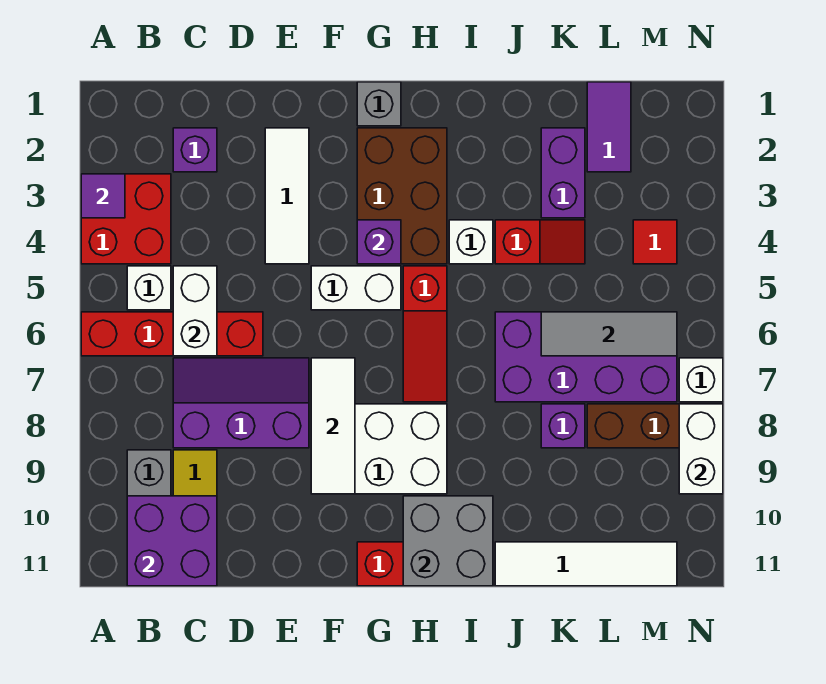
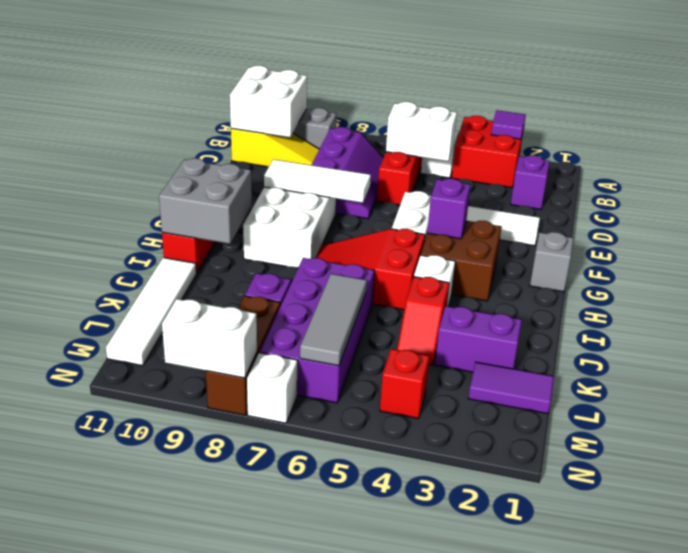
purple 2x2 brick [127,496,217,586] -> white 2x2 brick [230,66,307,137]
brown 2x3 brick [357,128,447,264] -> brown 2x2 brick [421,221,501,301]
red 1x3 slope [403,266,447,402] -> red 2x3 slope [316,229,425,310]
red 1x1 tile [633,220,677,264] -> red 1x1 brick [380,349,430,418]

